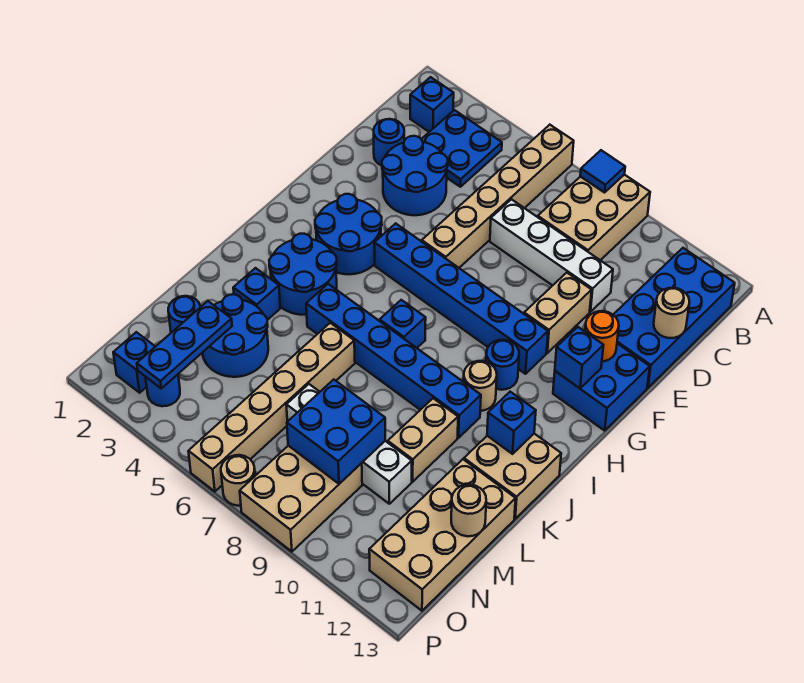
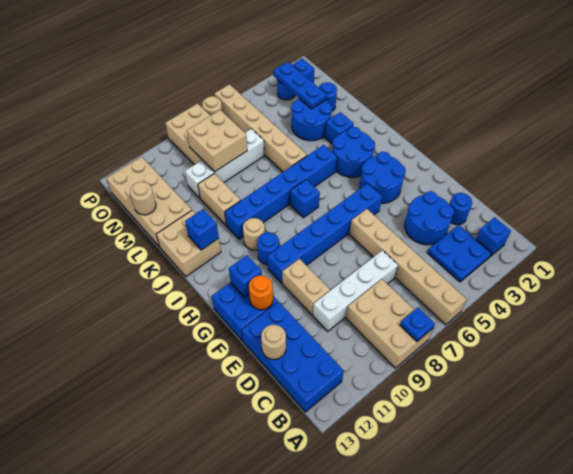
blue 1x1 tile [580,150,625,192] -> blue 1x1 plate [400,308,435,341]
blue 2x2 brick [287,380,385,484] -> tan 2x2 brick [187,110,247,172]

